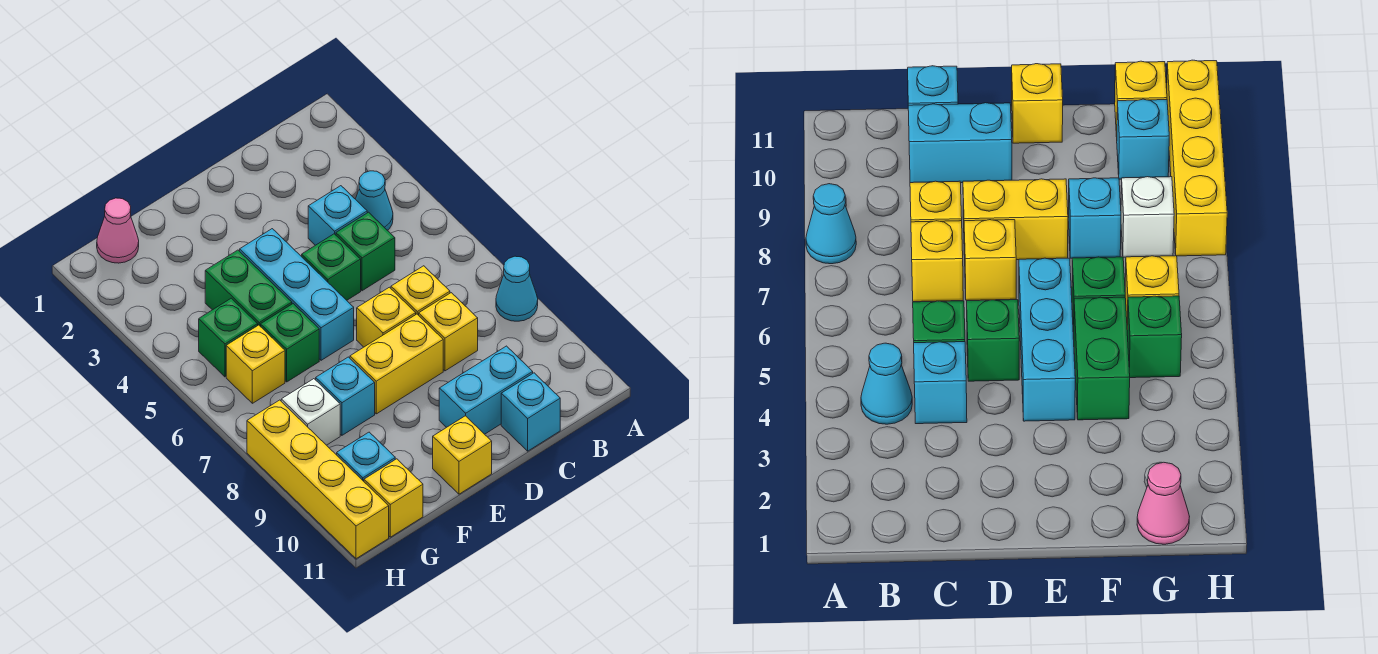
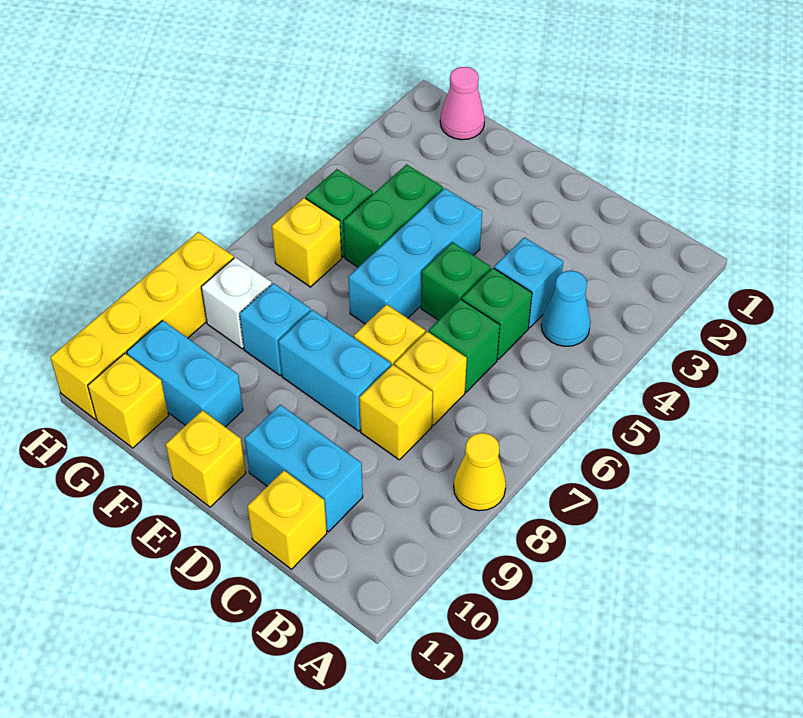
cyan 1x1 cone [496,256,538,321] -> yellow 1x1 cone [454,433,506,511]
cyan 1x1 brick [501,373,560,451] -> yellow 1x1 brick [247,471,327,569]
yellow 1x2 brick [350,314,443,414] -> cyan 1x2 brick [279,310,391,431]
green 1x1 brick [261,304,319,382] -> green 1x1 brick moved to [429,299,500,392]
cyan 1x1 brick [337,432,395,481] -> cyan 1x2 brick [127,320,243,427]

